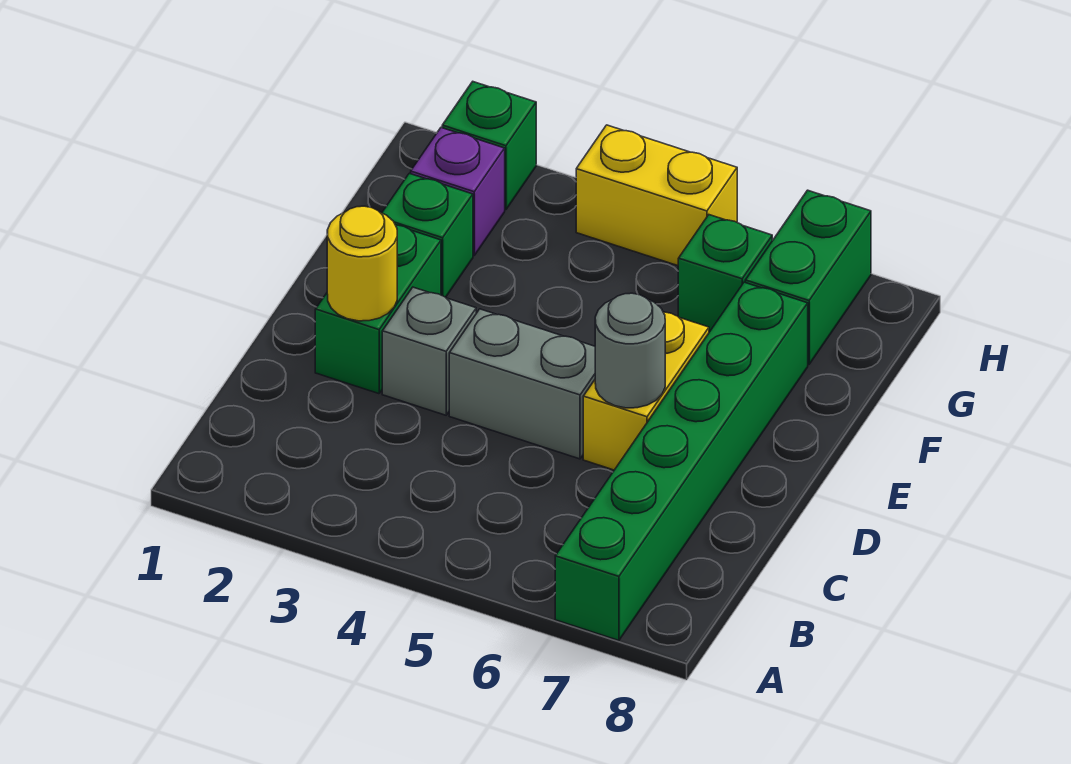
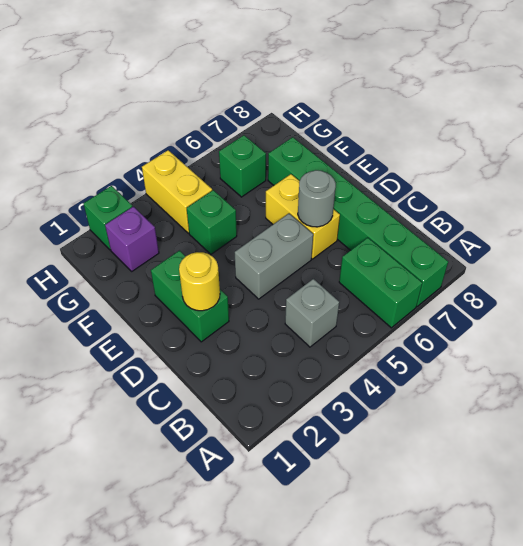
grey 1x1 brick [382,287,476,415] -> grey 1x1 brick moved to [285,279,339,347]
green 1x1 brick [382,173,473,297] -> green 1x1 brick moved to [187,190,237,254]
green 1x2 brick [745,190,871,364] -> green 1x2 brick moved to [339,238,422,328]
yellow 1x2 brick [576,125,737,266] -> yellow 1x2 brick turned to [142,150,212,233]

